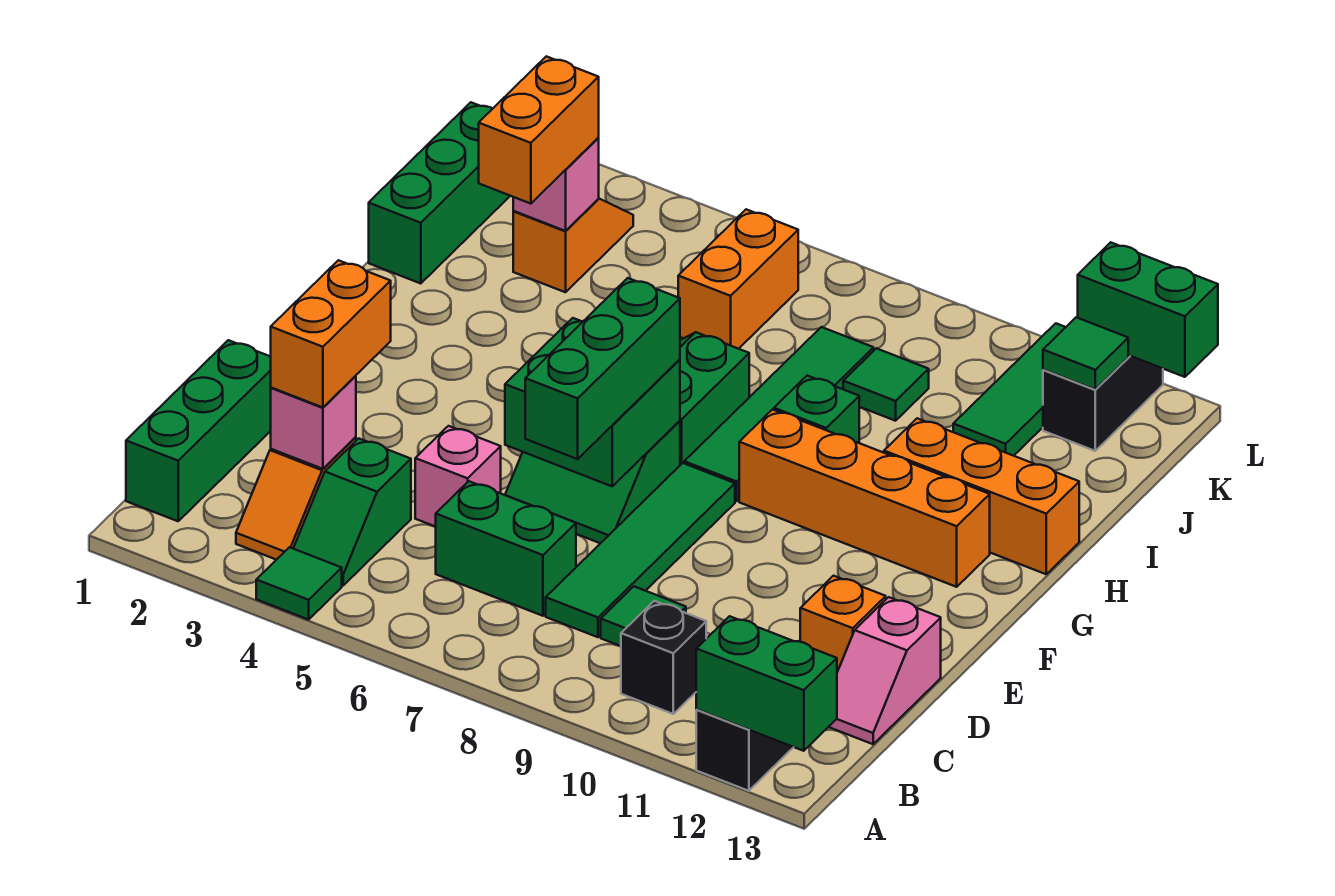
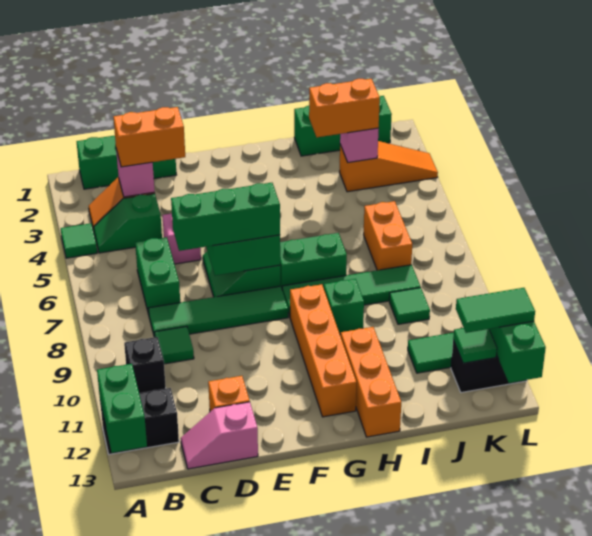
orange 1x2 slope [513,199,633,292] -> orange 1x3 slope [340,141,438,192]
orange 1x2 brick [678,209,798,349] -> orange 1x2 brick turned to [364,201,412,270]
none -> green 1x2 tile [456,288,535,333]

